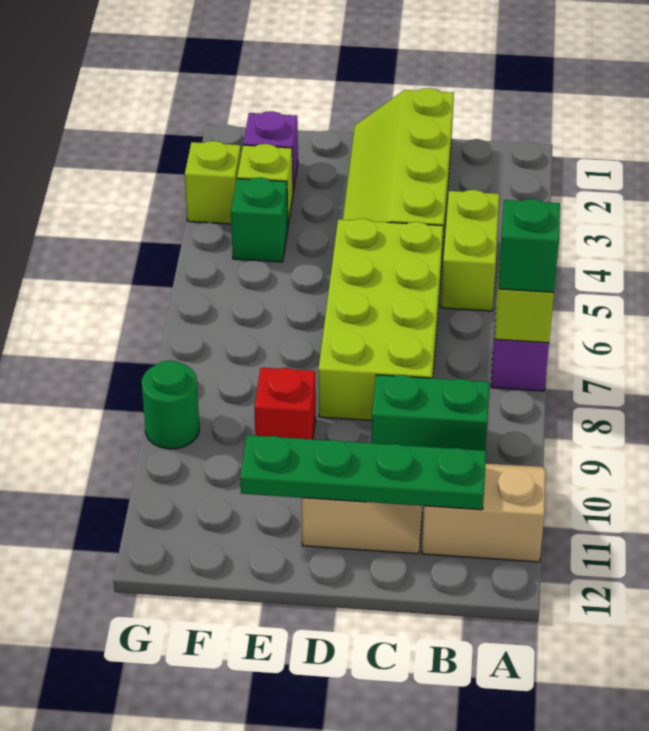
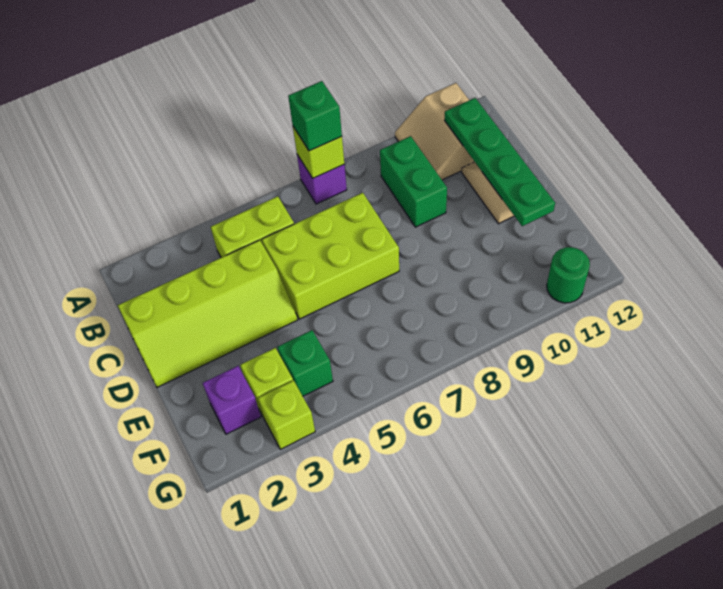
lime 2x4 brick [318,219,443,420] -> lime 2x3 brick [262,193,399,319]
red 1x1 brick [254,368,316,439] -> none
green 1x1 round brick [142,360,199,449] -> green 1x1 round brick moved to [547,247,590,303]

